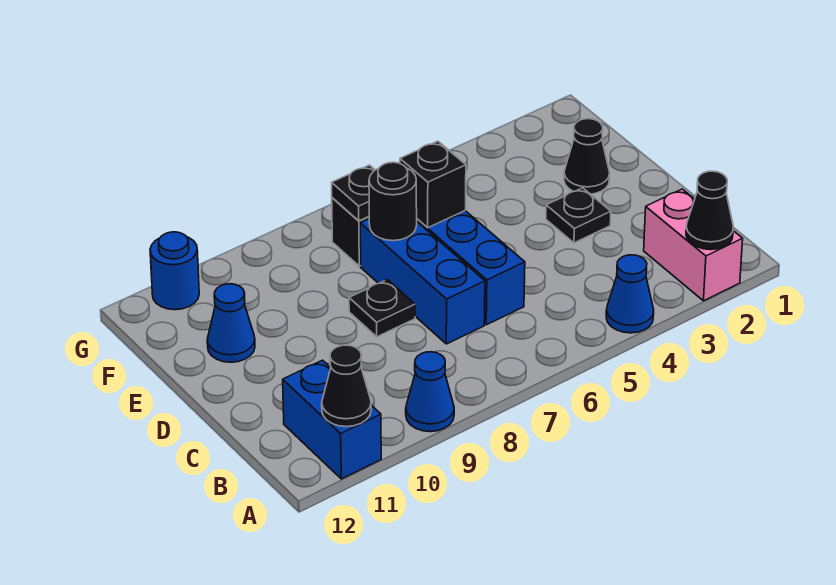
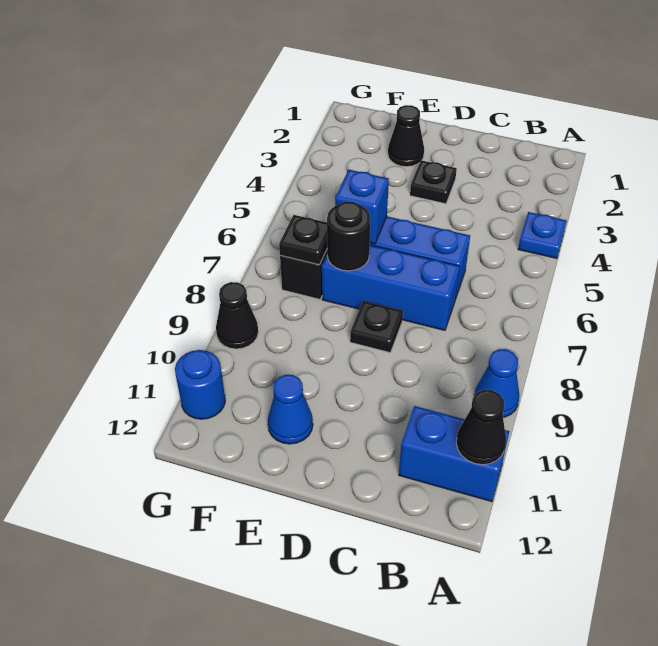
pink 1x2 brick [644,189,743,301] -> none
black 1x1 cone [686,171,733,250] -> black 1x1 cone moved to [216,282,258,349]
blue 1x1 cone [606,255,654,333] -> blue 1x1 plate [518,212,566,258]
black 1x1 brick [400,141,466,228] -> blue 1x1 brick [335,170,389,244]

